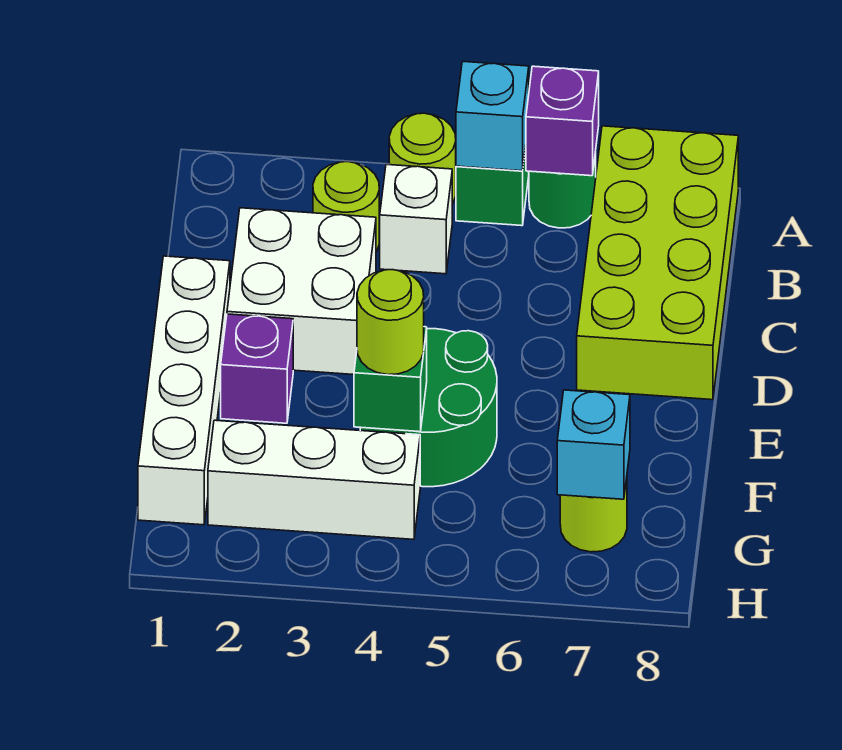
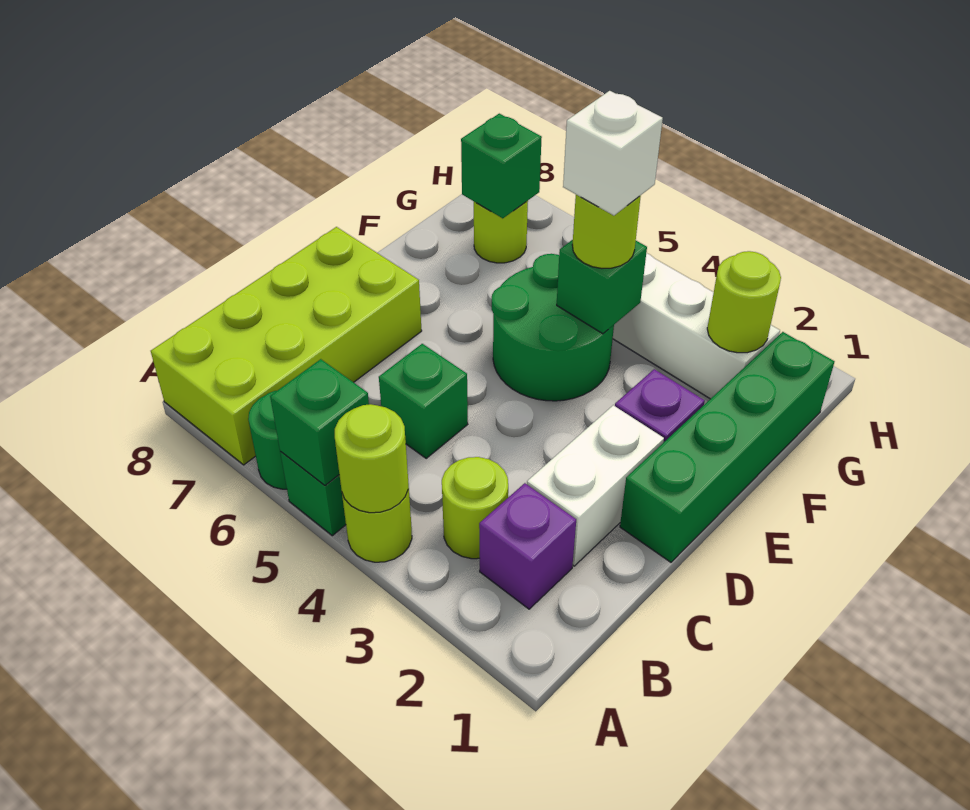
none -> lime 1x1 round brick [335,404,408,513]
cyan 1x1 brick [456,62,529,171] -> green 1x1 brick [270,359,369,485]
purple 1x1 brick [526,66,599,176] -> purple 1x1 brick moved to [479,483,576,609]
white 1x1 brick [380,164,452,274] -> white 1x1 brick moved to [563,91,663,216]
white 2x2 brick [227,208,376,375] -> white 1x2 brick [527,405,664,566]
none -> green 1x1 brick [379,344,468,458]
white 1x4 brick [138,256,230,525] -> green 1x4 brick [620,332,835,562]
none -> lime 1x1 round brick [707,251,781,353]
cyan 1x1 brick [557,390,630,499] -> green 1x1 brick [461,114,542,218]

